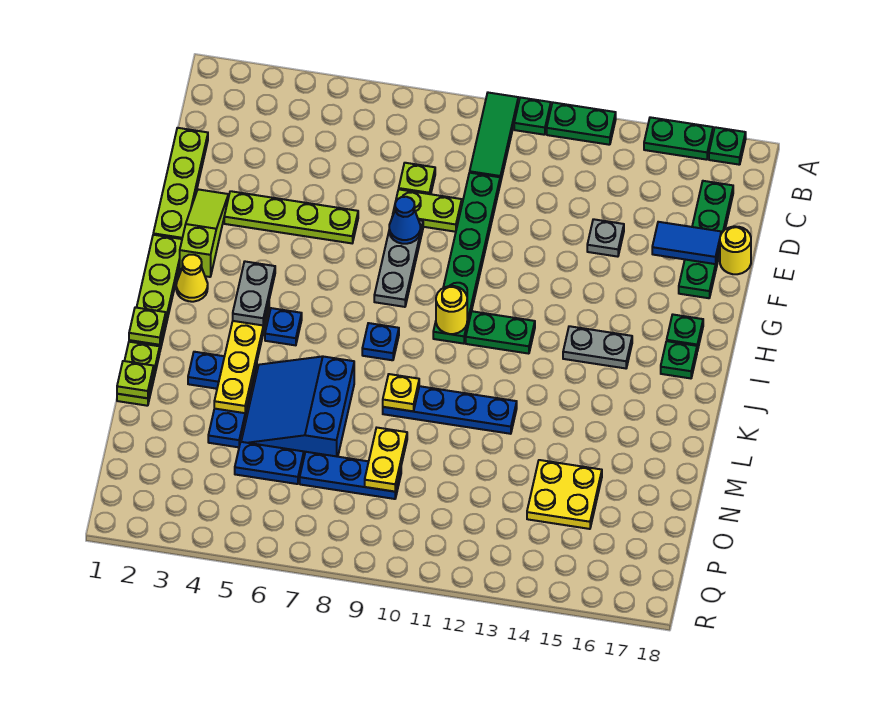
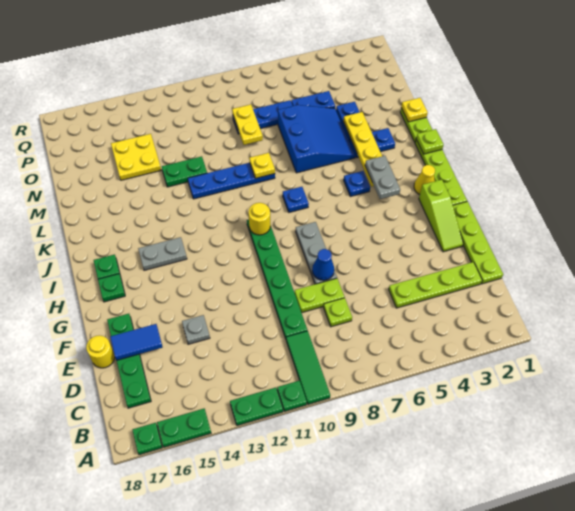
lime 1x4 plate [224,191,358,243] -> lime 1x4 plate moved to [389,262,482,308]
green 1x2 plate [466,311,535,354] -> green 1x2 plate moved to [162,156,207,187]
lime 1x1 plate [117,361,154,398] -> yellow 1x1 plate [401,98,428,122]

